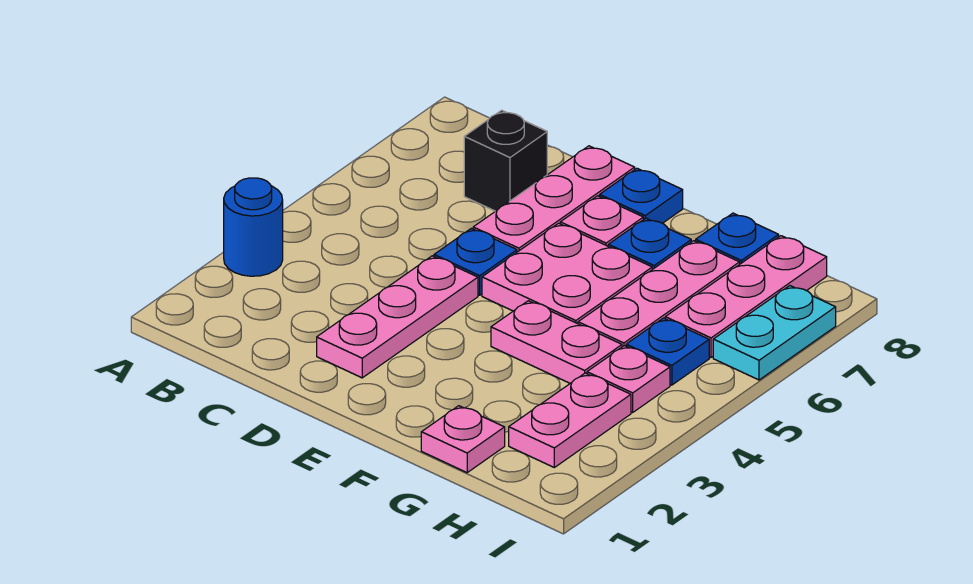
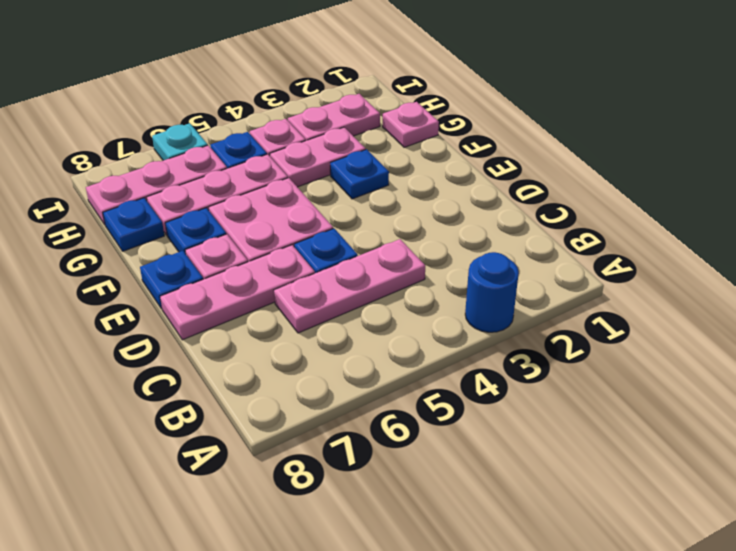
black 1x1 brick [464,110,547,211] -> none
pink 1x3 plate [317,256,478,378] -> pink 1x3 plate moved to [274,239,425,333]
none -> blue 1x1 plate [330,149,389,199]
pink 1x2 plate [491,301,622,383] -> pink 1x2 plate turned to [270,127,366,187]
cyan 1x2 plate [713,286,836,380] -> cyan 1x1 plate [152,123,208,161]

